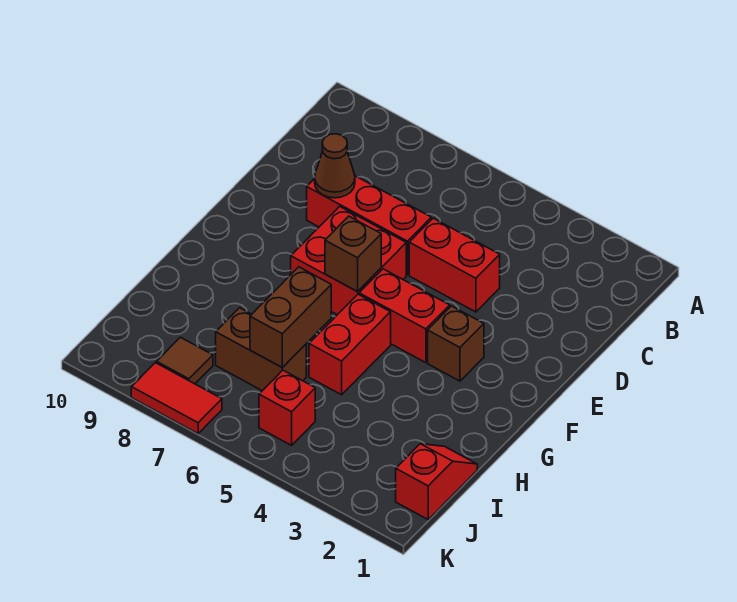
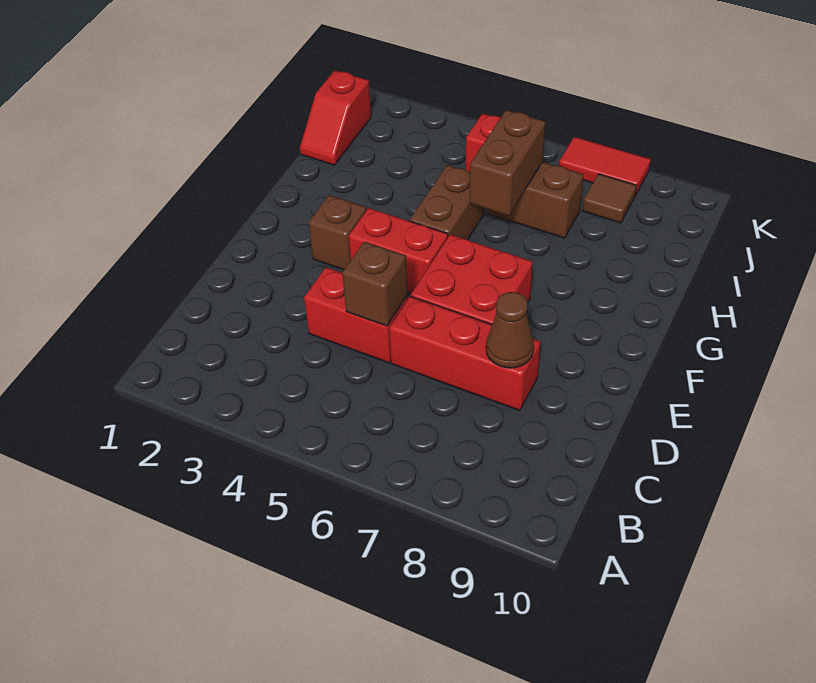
brown 1x1 brick [325,216,381,292] -> brown 1x1 brick moved to [342,242,408,326]
red 1x2 brick [309,294,391,395] -> brown 1x2 brick [410,165,484,240]

